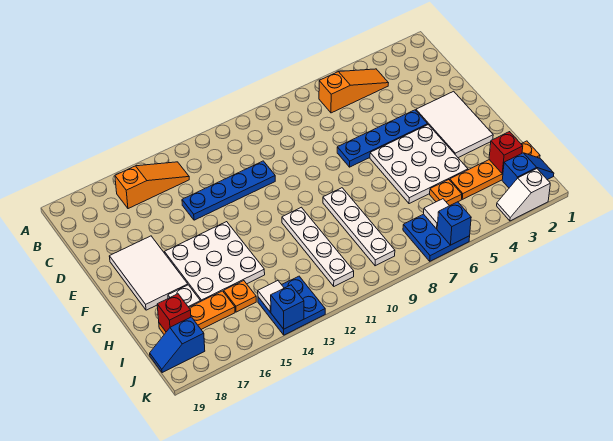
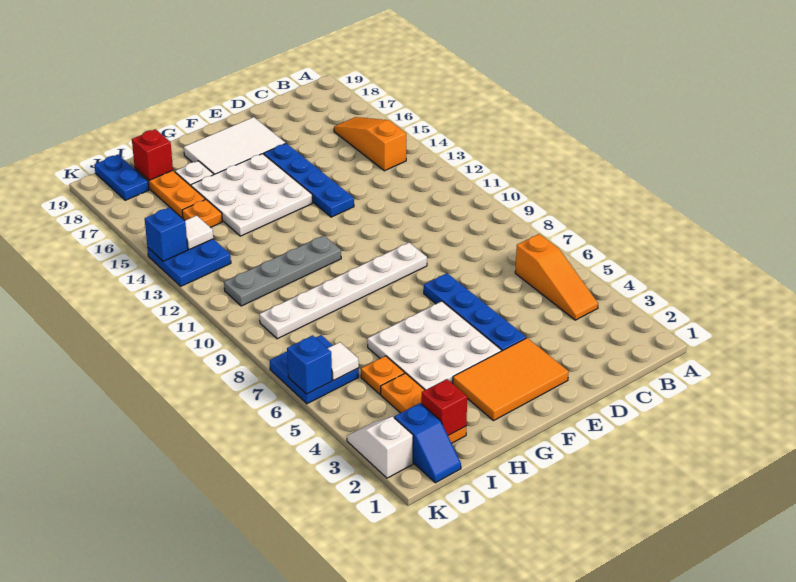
orange 1x3 slope [115,162,189,209] -> orange 1x3 slope turned to [334,117,406,171]
blue 1x4 plate [182,161,275,220] -> blue 1x4 plate moved to [264,143,354,217]
white 2x3 tile [416,91,493,158] -> orange 2x3 tile [453,338,569,421]
white 1x4 plate [323,188,395,266] -> white 1x6 plate [259,243,427,339]
white 1x4 plate [282,207,354,286] -> grey 1x4 plate [224,236,341,306]
orange 1x4 plate [450,141,540,199] -> orange 1x3 plate [381,373,466,443]
blue 1x2 slope [150,317,205,373] -> blue 1x2 plate [94,155,149,200]

